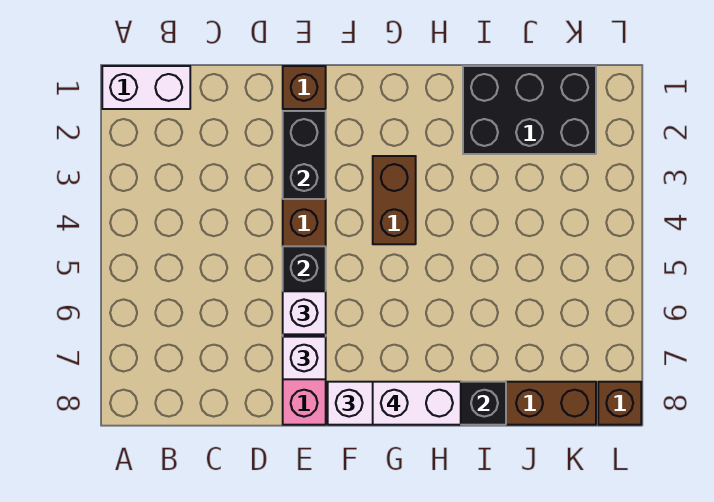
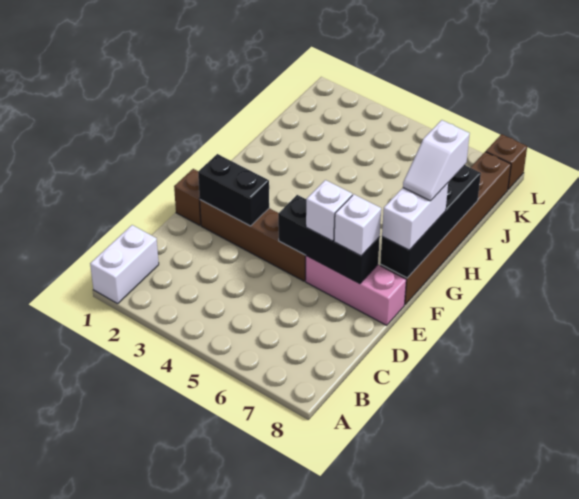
brown 1x2 brick [373,156,416,244] -> none
white 1x2 brick [373,382,461,425] -> white 1x2 slope [403,120,470,201]
black 2x3 brick [463,66,596,154] -> none

